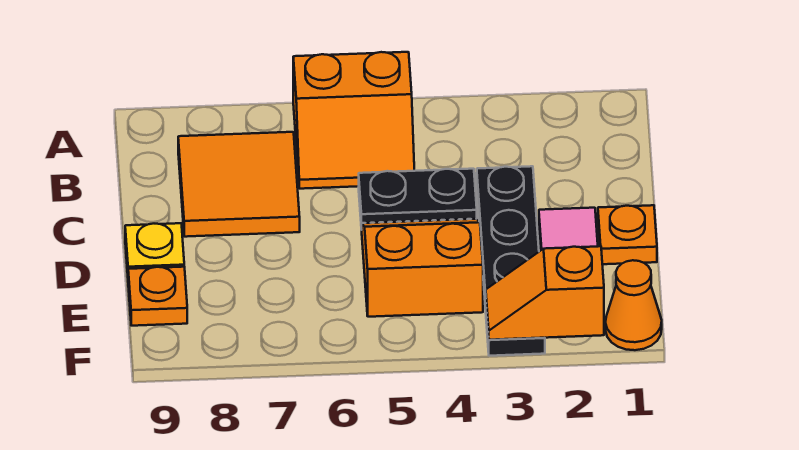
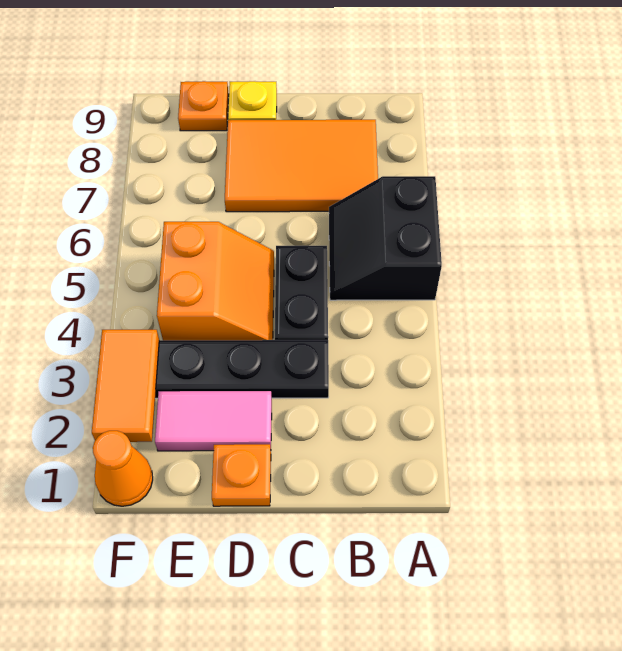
orange 2x2 slope [293,52,414,189] -> black 2x2 slope [329,176,442,300]
orange 2x2 tile [178,132,300,237] -> orange 2x3 tile [225,120,378,212]
orange 1x2 slope [486,246,604,340] -> orange 1x2 tile [92,330,159,442]

